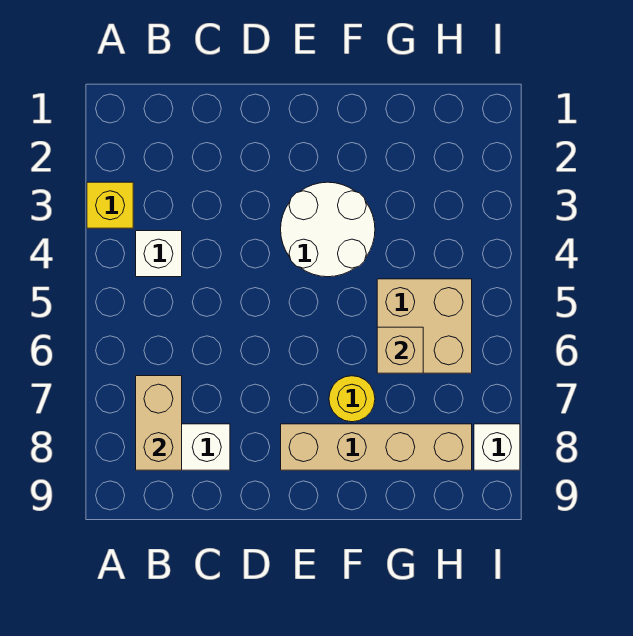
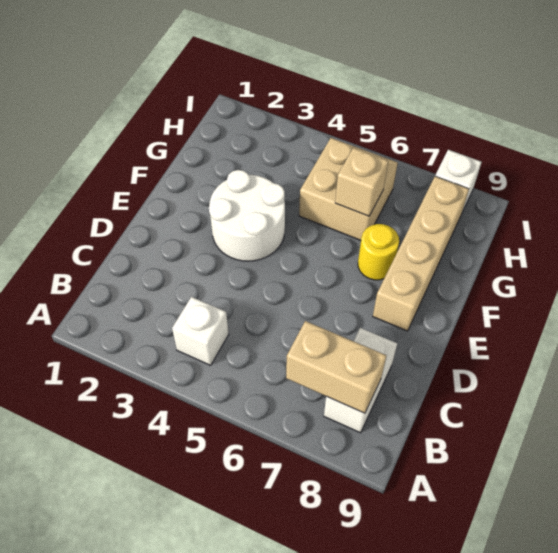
yellow 1x1 brick [87,182,133,228] -> none

